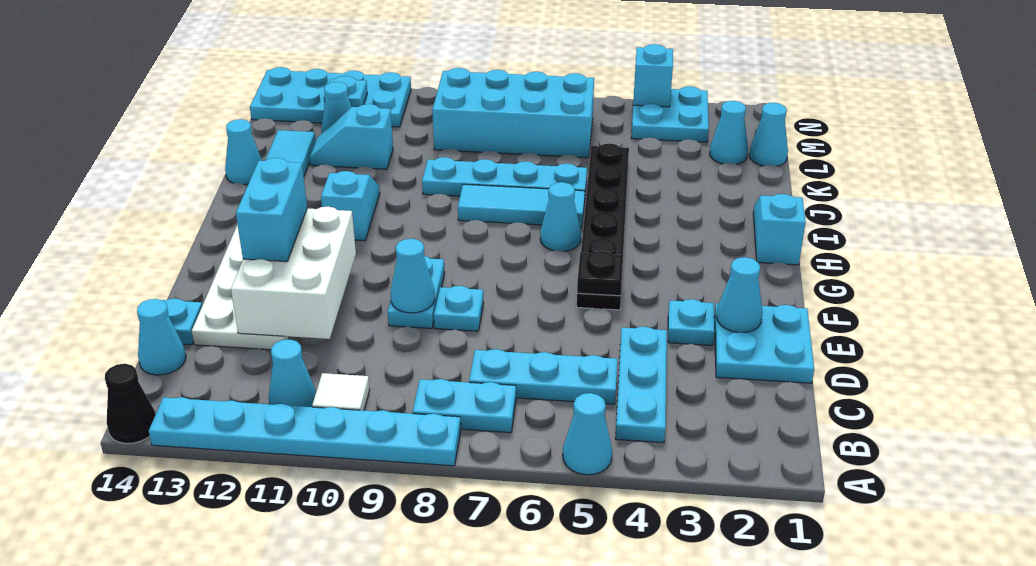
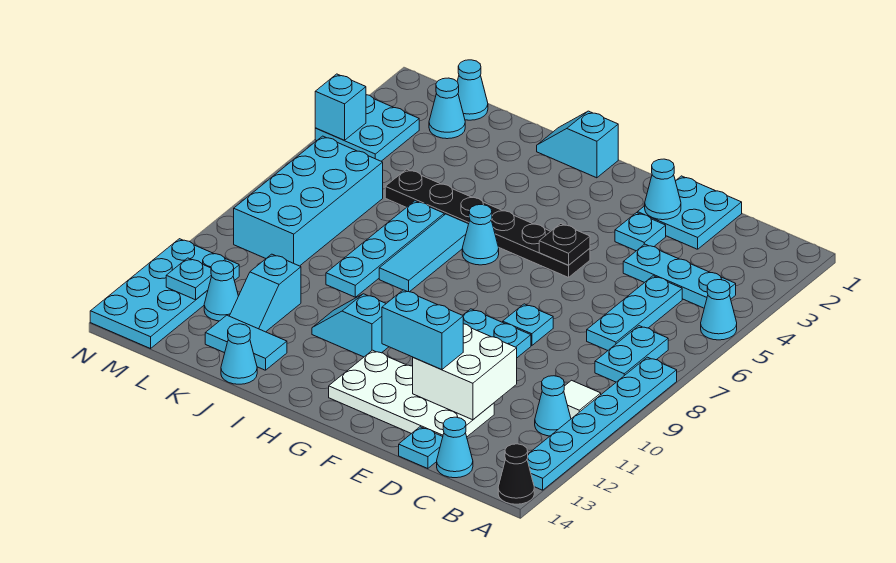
white 2x3 brick [231,207,356,339] -> white 2x2 brick [413,324,517,420]
cyan 1x1 cone [391,239,435,313] -> none

